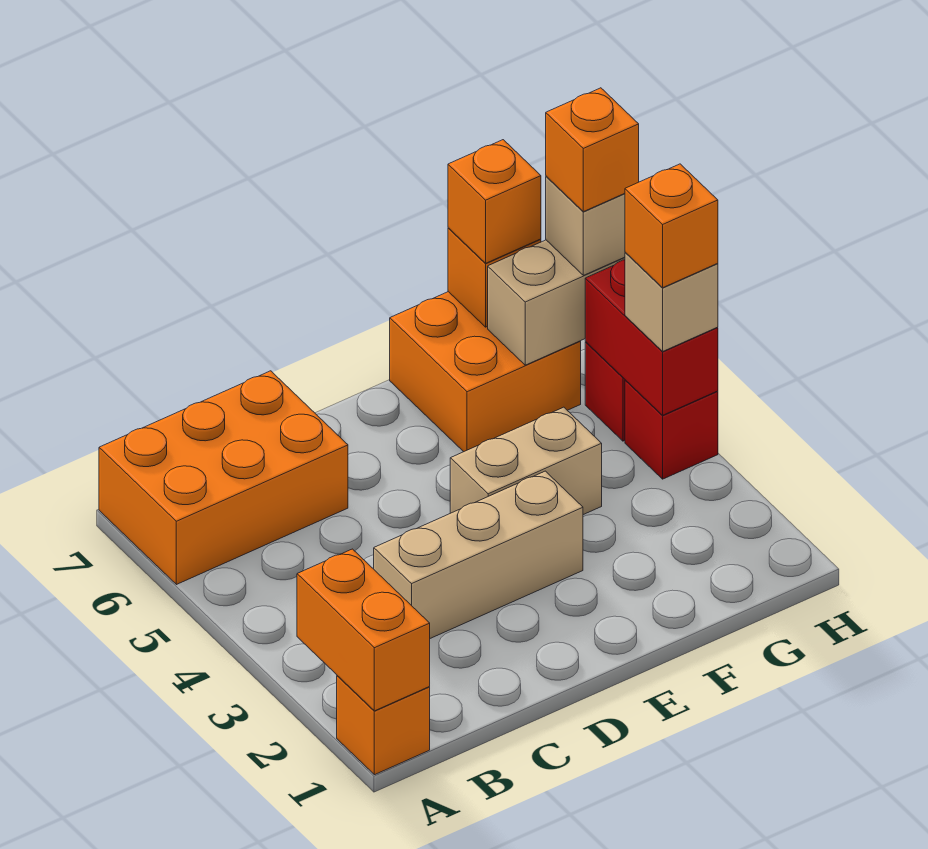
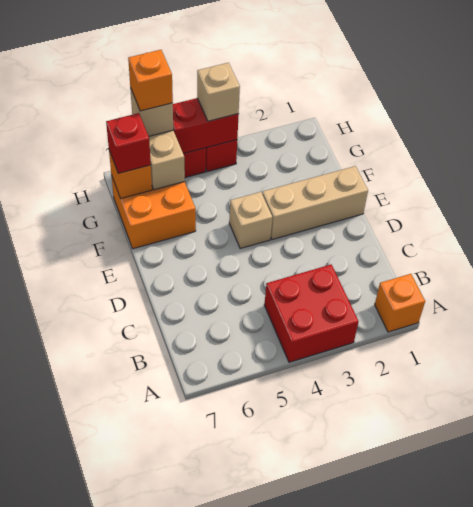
orange 1x2 brick [297,549,430,711] -> none
none -> red 2x2 brick [264,265,359,362]
orange 2x3 brick [99,371,348,585] -> none
tan 1x3 brick [374,471,583,638] -> tan 1x3 brick turned to [262,166,368,240]
tan 1x2 brick [450,407,602,515] -> tan 1x1 brick [229,192,272,249]
orange 1x1 brick [448,140,541,263] -> red 1x1 brick [106,113,151,173]
orange 1x1 brick [625,164,718,288] -> none

